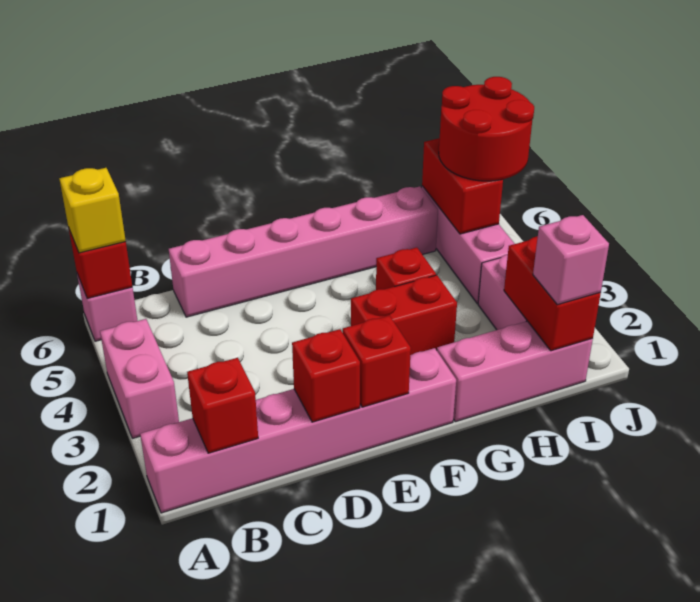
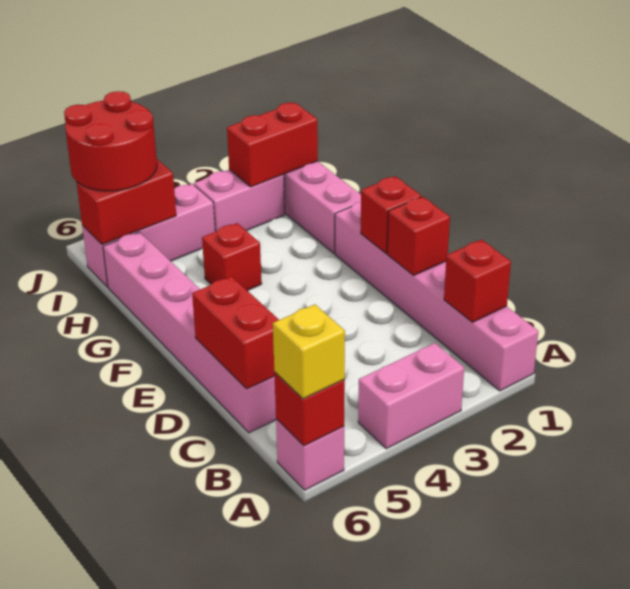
red 1x2 brick [351,275,457,355] -> red 1x2 brick moved to [192,277,279,389]
pink 1x1 brick [533,215,609,305] -> none

